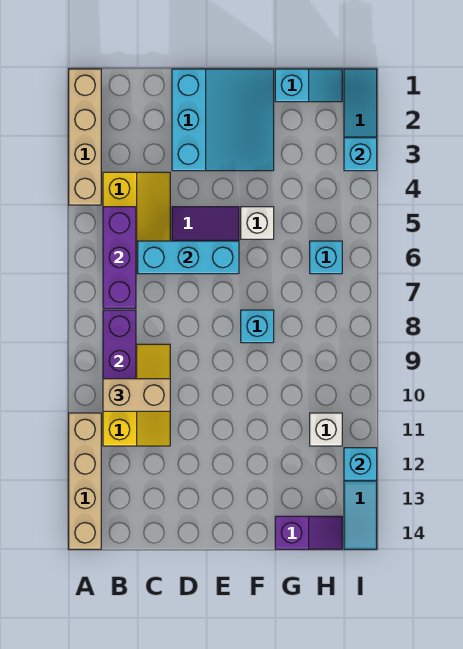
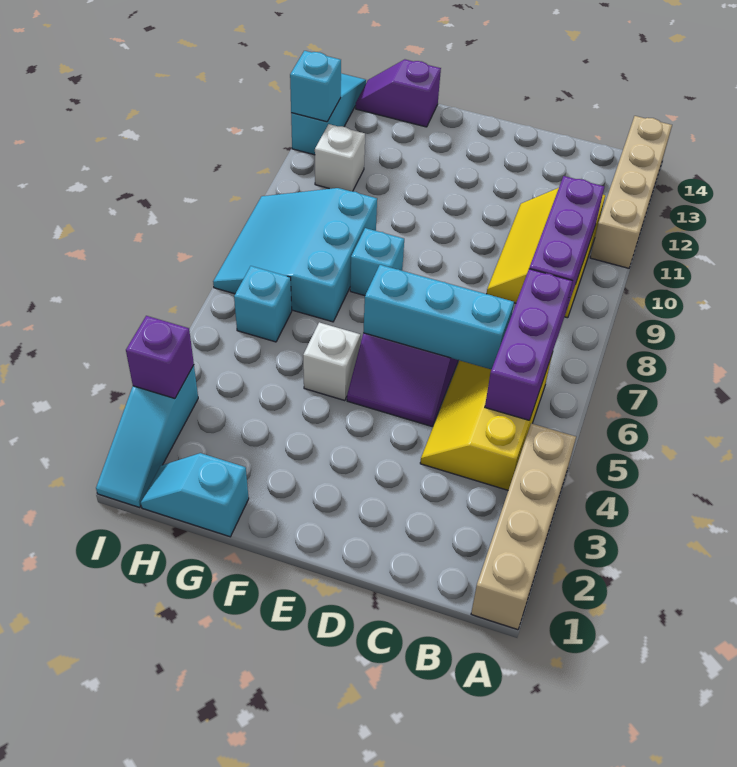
tan 1x2 brick [103,379,170,411] -> none
cyan 3x3 slope [172,69,274,171] -> cyan 3x3 slope moved to [213,188,377,322]
cyan 1x1 brick [344,138,377,171] -> purple 1x1 brick [126,316,194,398]

